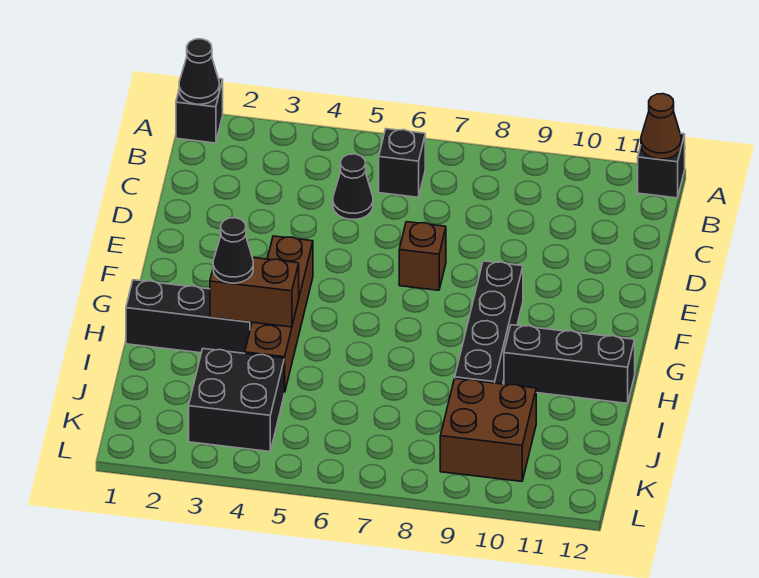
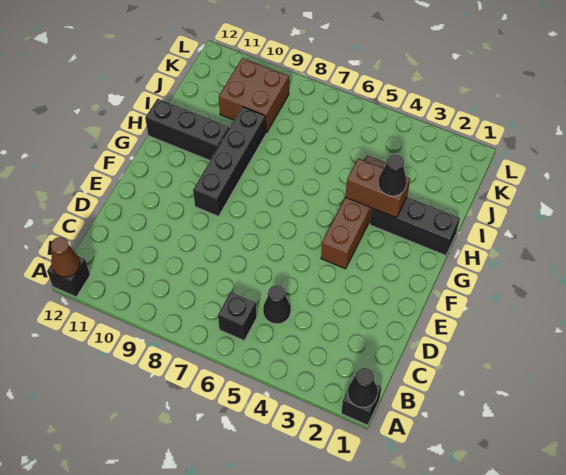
brown 1x1 brick [399,222,446,290] -> none
black 2x2 brick [189,349,284,452] -> none

